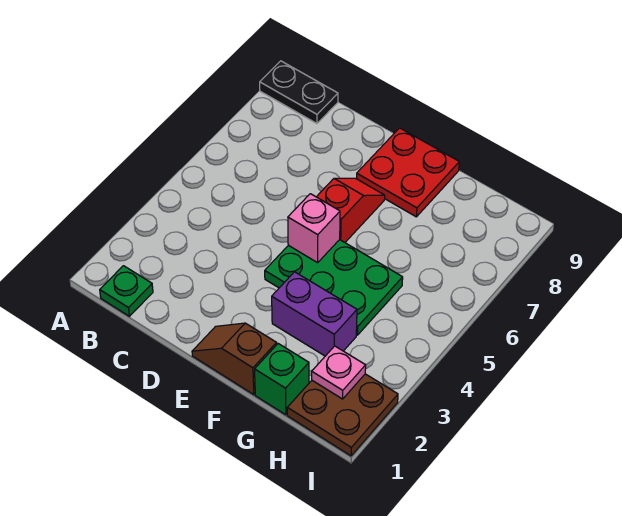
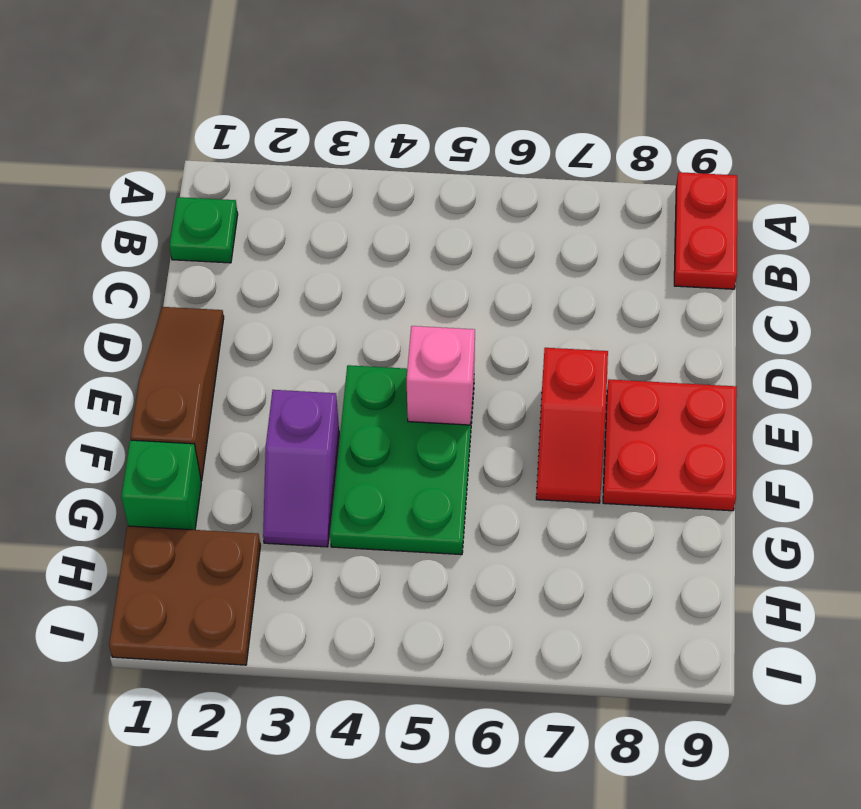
black 1x2 plate [260,61,338,124] -> red 1x2 plate [674,172,737,289]
brown 1x2 slope [192,323,277,395] -> brown 1x3 slope [131,307,224,481]
red 1x2 slope [317,178,385,242] -> red 1x2 slope turned to [536,348,608,503]
purple 1x2 brick [272,272,357,356] -> purple 1x2 slope [263,390,339,547]
pink 1x1 plate [312,346,366,399] -> none

